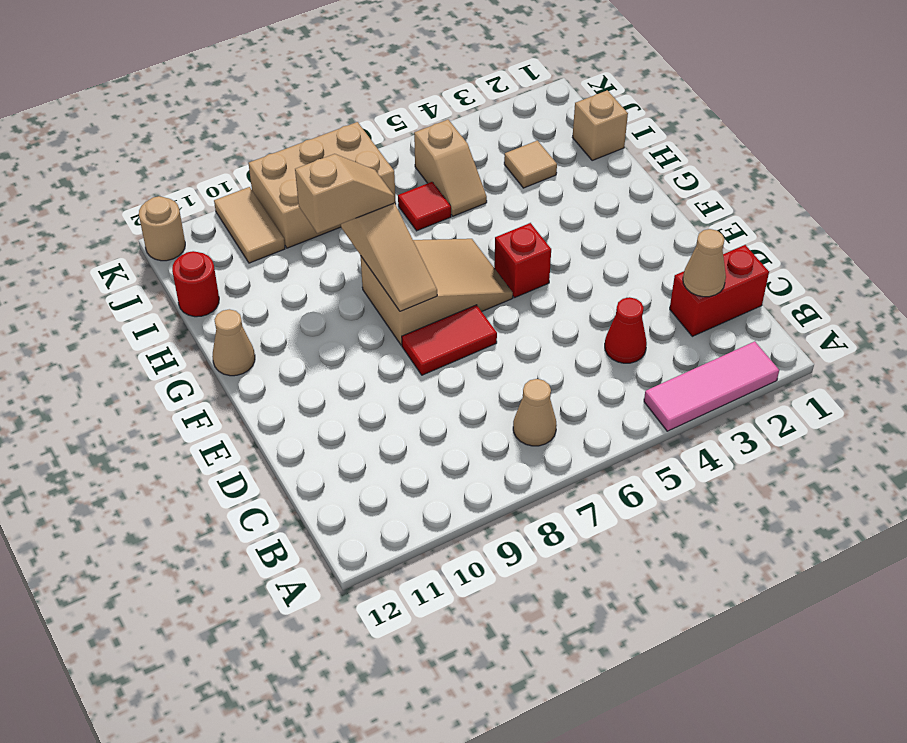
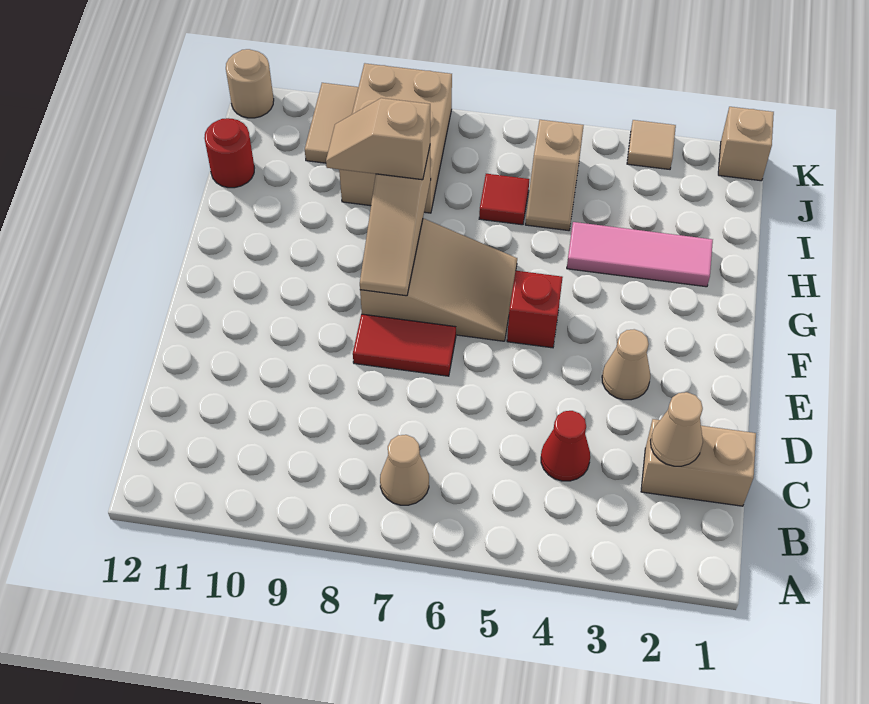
pink 1x3 tile [644,341,779,431] -> pink 1x3 tile moved to [567,222,713,287]
red 1x2 brick [670,245,769,336] -> tan 1x2 brick [641,419,756,506]
tan 1x1 cone [212,309,255,376] -> tan 1x1 cone moved to [602,329,650,400]
tan 1x2 slope [295,154,395,233] -> tan 1x2 slope turned to [326,98,430,180]
tan 1x1 brick [572,90,628,160] -> tan 1x1 brick moved to [718,107,774,181]
tan 1x1 tile [504,141,557,188] -> tan 1x1 tile moved to [627,120,676,169]
tan 2x3 brick [248,122,396,248] -> tan 2x3 brick turned to [339,63,452,213]

